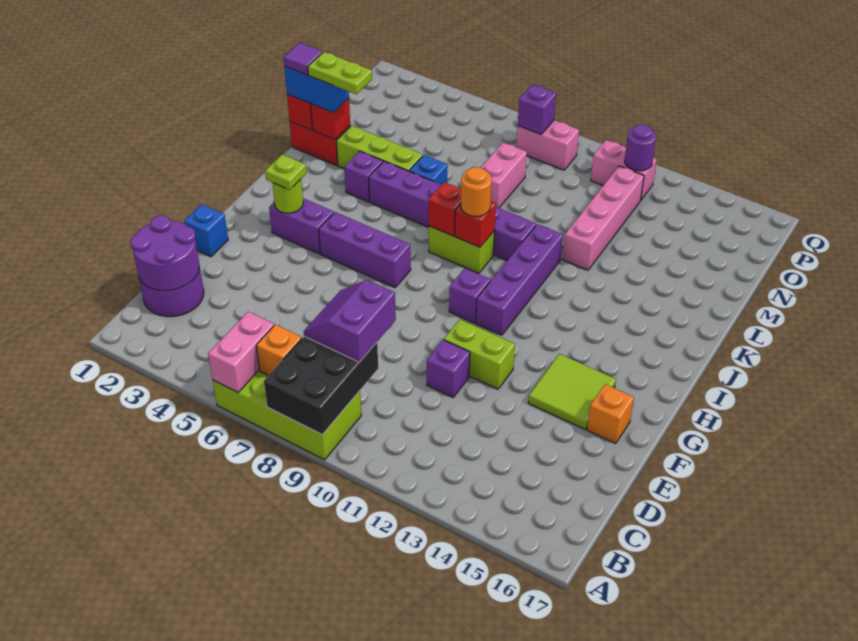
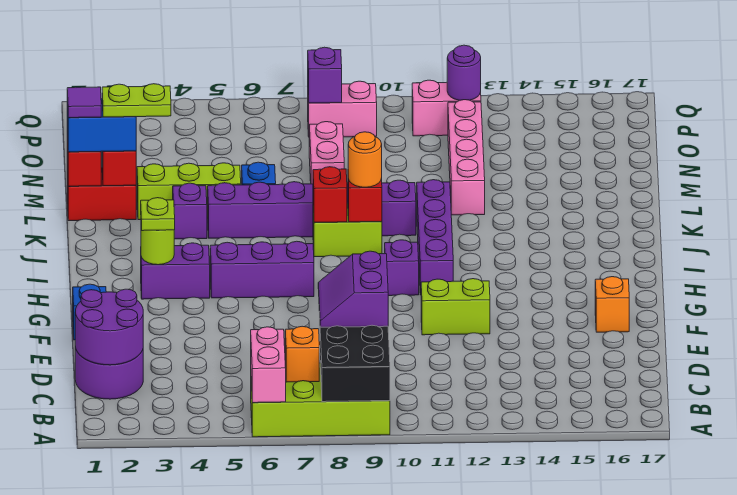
purple 1x1 brick [427,340,470,397] -> none
lime 2x2 tile [528,354,616,430] -> none

